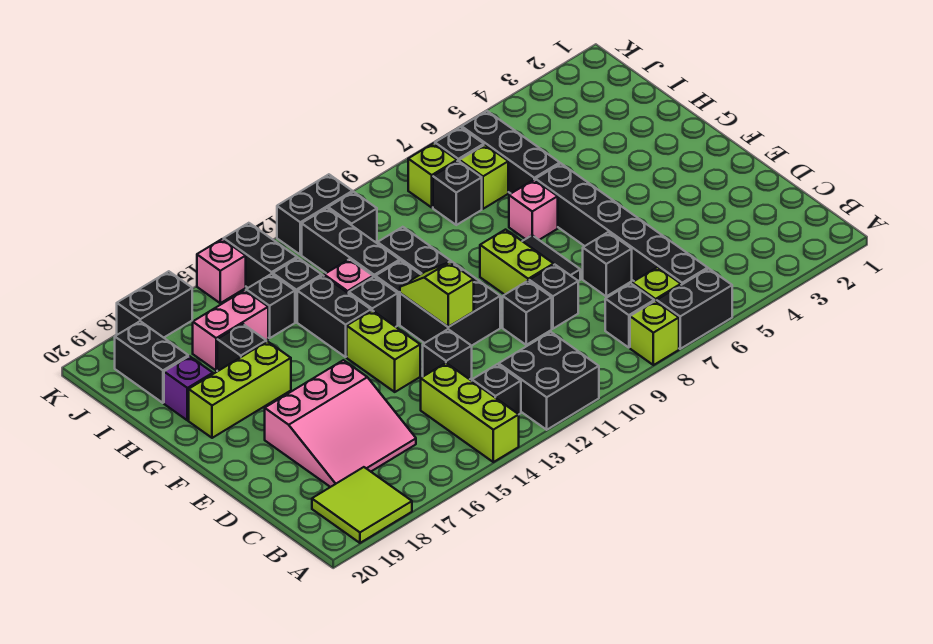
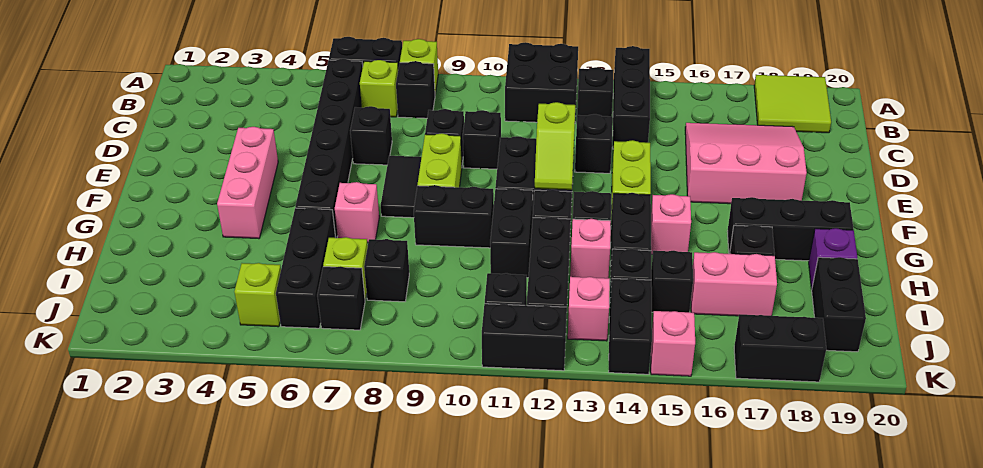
lime 1x3 brick [421,363,519,462] -> black 1x3 brick [613,46,650,149]
none -> pink 1x3 brick [217,127,278,239]
none -> black 1x2 brick [414,185,494,248]
none -> pink 1x1 brick [651,194,691,254]
lime 1x3 brick [189,341,291,438] -> black 1x3 brick [727,197,853,261]
lime 1x1 brick [408,143,457,207] -> lime 1x1 brick moved to [234,263,281,327]
none -> pink 1x1 brick [568,277,610,341]

